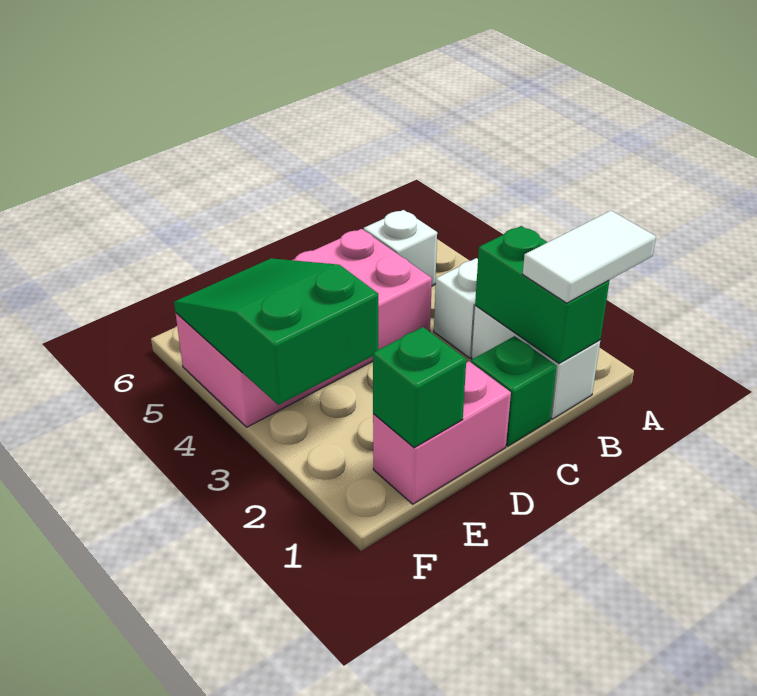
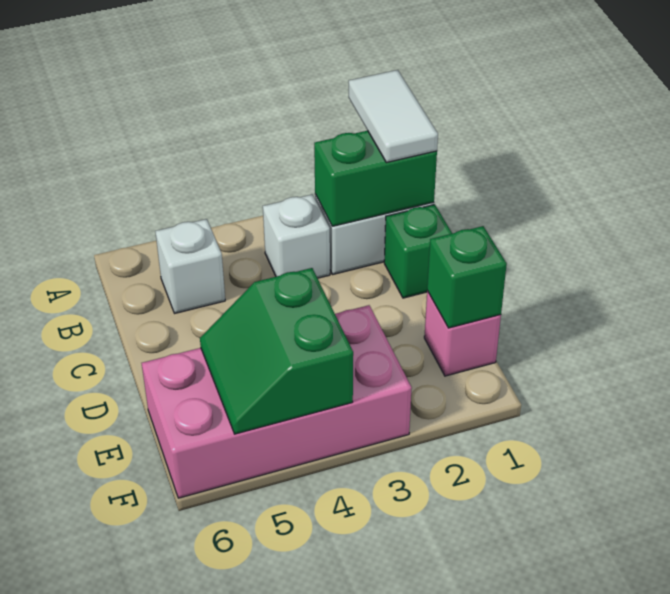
pink 2x4 brick [176,229,432,427] -> pink 2x4 brick turned to [142,305,412,498]
pink 1x2 brick [373,361,511,504] -> pink 1x1 brick [424,291,501,376]
green 2x3 slope [174,258,378,405] -> green 2x2 slope [200,268,353,434]

